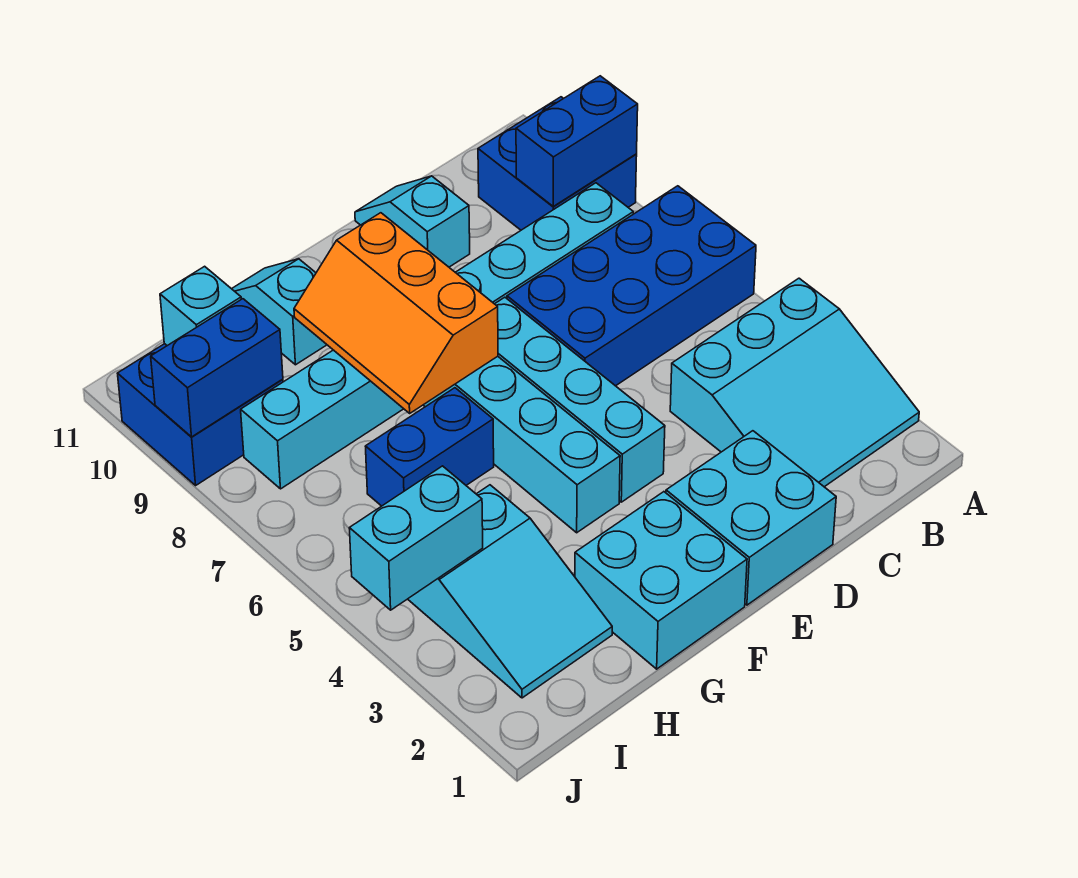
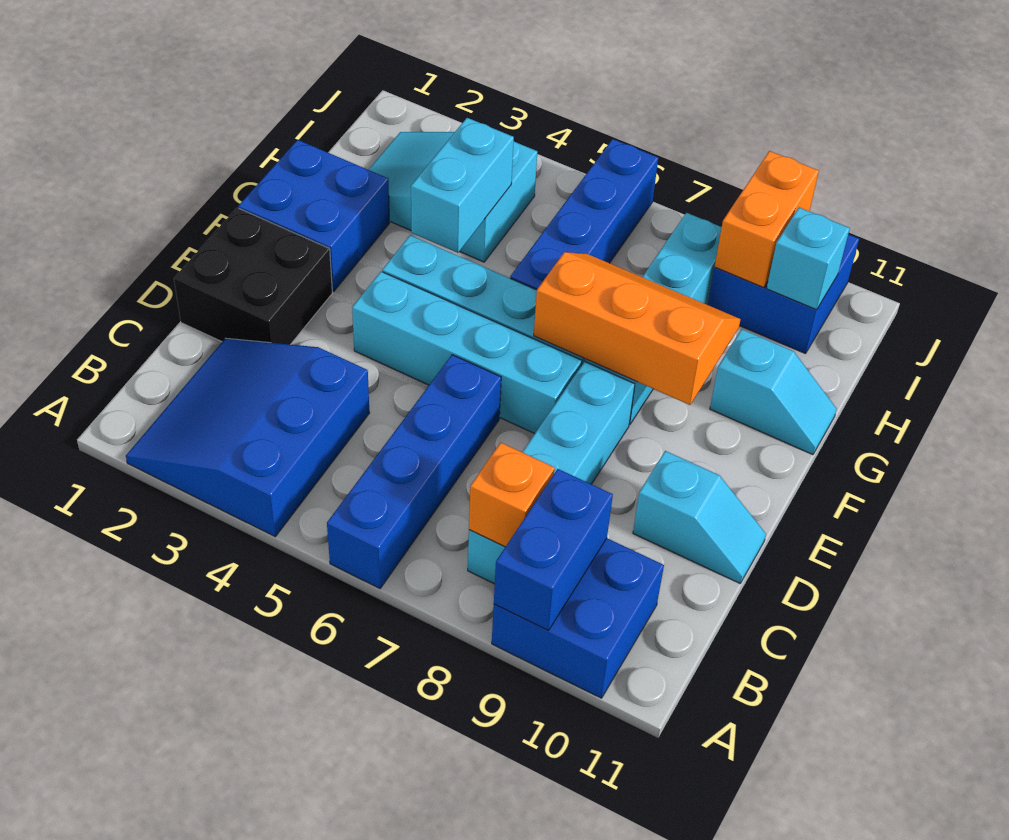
cyan 3x3 slope [670,278,919,487] -> blue 3x3 slope [126,338,369,537]
blue 2x4 brick [507,186,756,386] -> blue 1x4 brick [327,355,501,588]
none -> orange 1x1 brick [469,443,555,547]
cyan 2x2 brick [666,431,836,605] -> black 2x2 brick [174,208,332,345]
cyan 2x2 brick [575,492,747,669] -> blue 2x2 brick [238,140,390,291]
blue 1x2 brick [365,388,494,506] -> blue 1x4 brick [510,139,658,290]
cyan 1x2 brick [349,466,483,610] -> cyan 1x2 brick moved to [411,118,514,253]
blue 1x2 brick [151,299,283,437] -> orange 1x2 brick [715,151,819,288]

